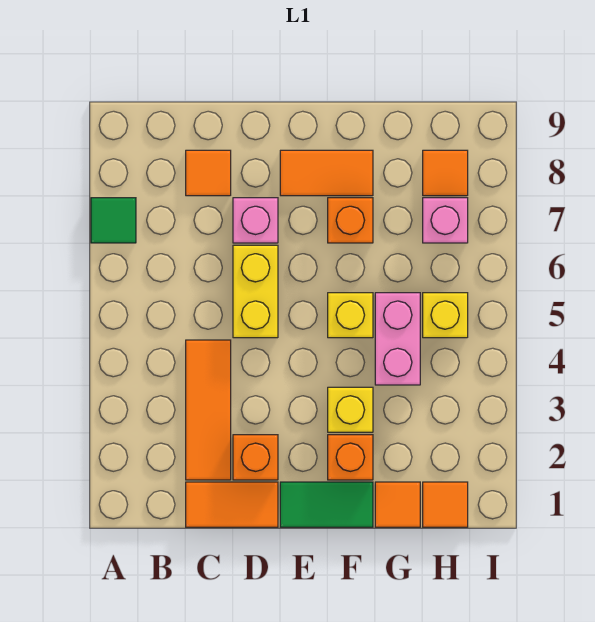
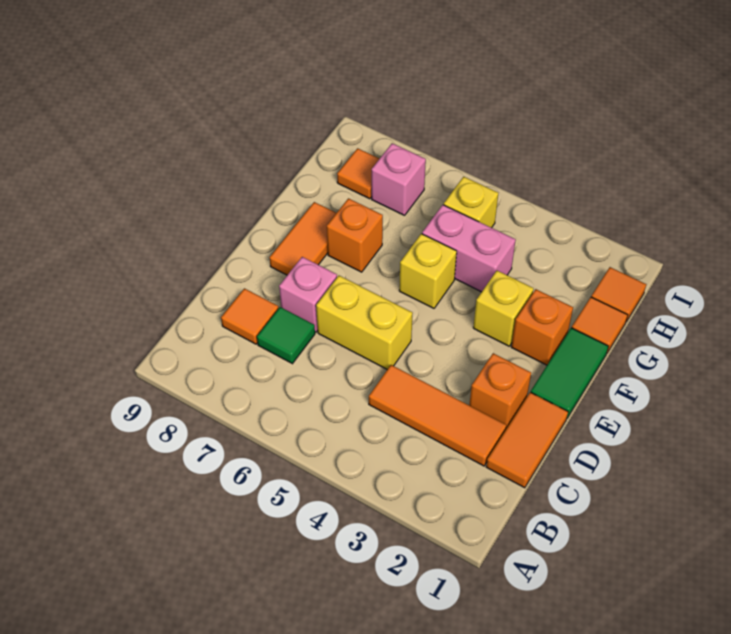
green 1x1 tile [91,198,136,243] -> green 1x1 tile moved to [257,307,315,364]

